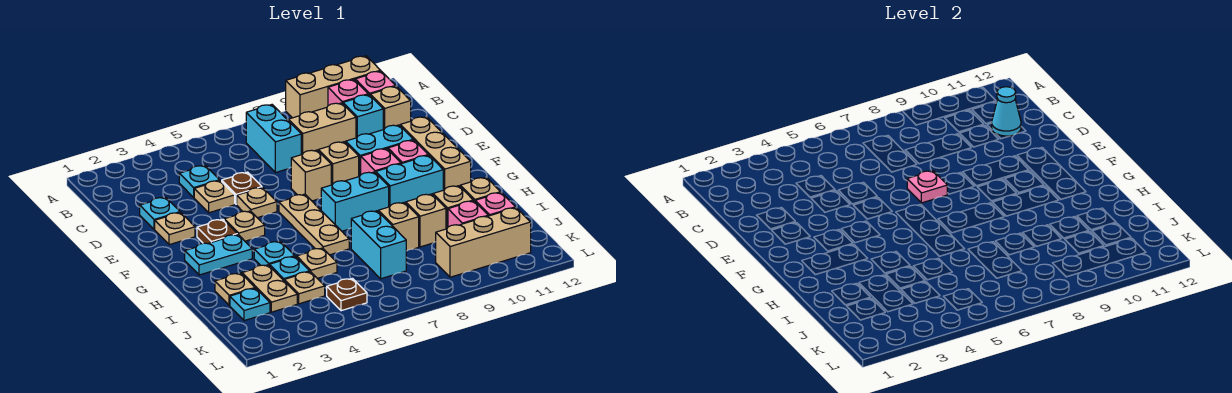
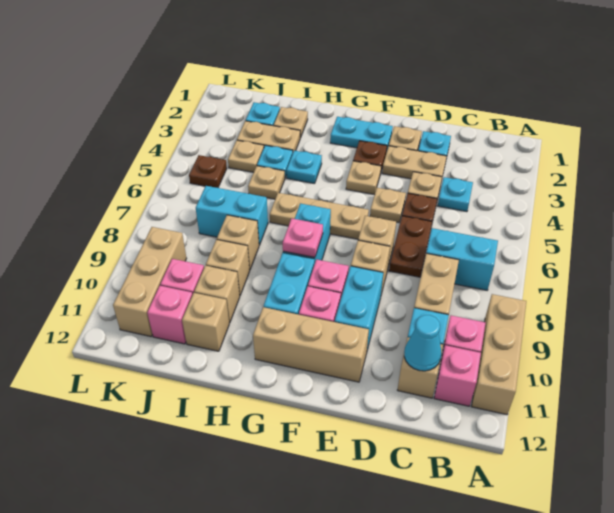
none -> tan 1x2 plate [382,146,447,179]
none -> brown 1x2 plate [389,216,432,277]
pink 1x1 plate [907,171,947,203] -> pink 1x1 plate moved to [283,218,323,257]
cyan 1x2 plate [185,234,252,275] -> cyan 1x2 plate turned to [330,117,393,153]

